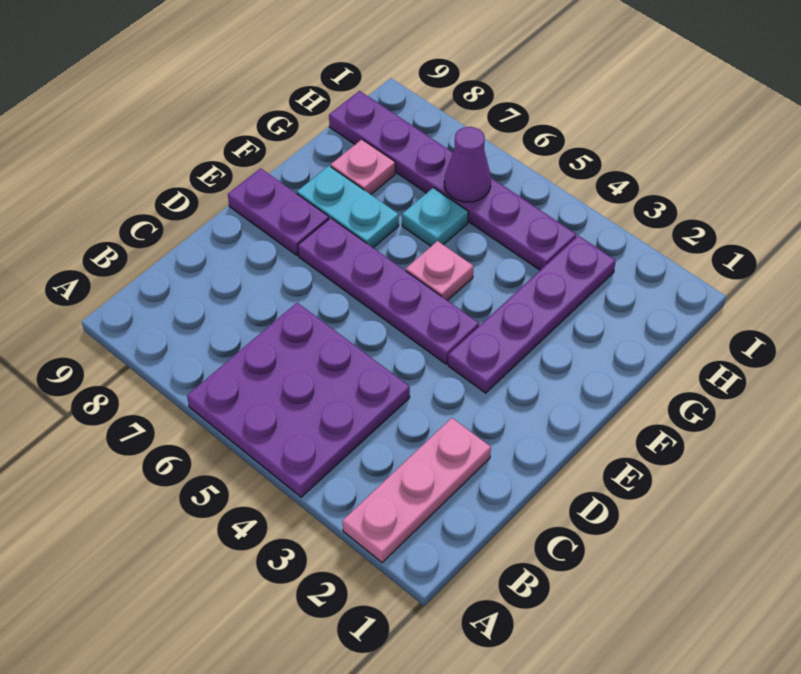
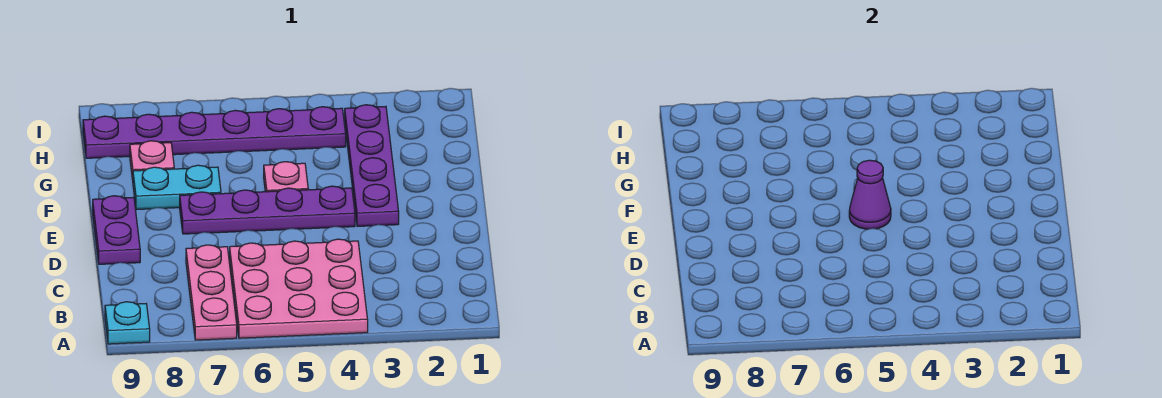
pink 1x3 plate [343,418,491,563] -> pink 1x3 plate moved to [186,245,237,340]
purple 3x3 plate [187,303,410,497] -> pink 3x3 plate [230,239,368,338]
purple 1x2 plate [228,168,329,255] -> purple 1x2 plate turned to [93,196,140,264]
cyan 1x1 plate [402,188,468,246] -> cyan 1x1 plate moved to [105,302,150,344]
purple 1x1 cone [444,127,491,202] -> purple 1x1 cone moved to [849,160,891,229]

